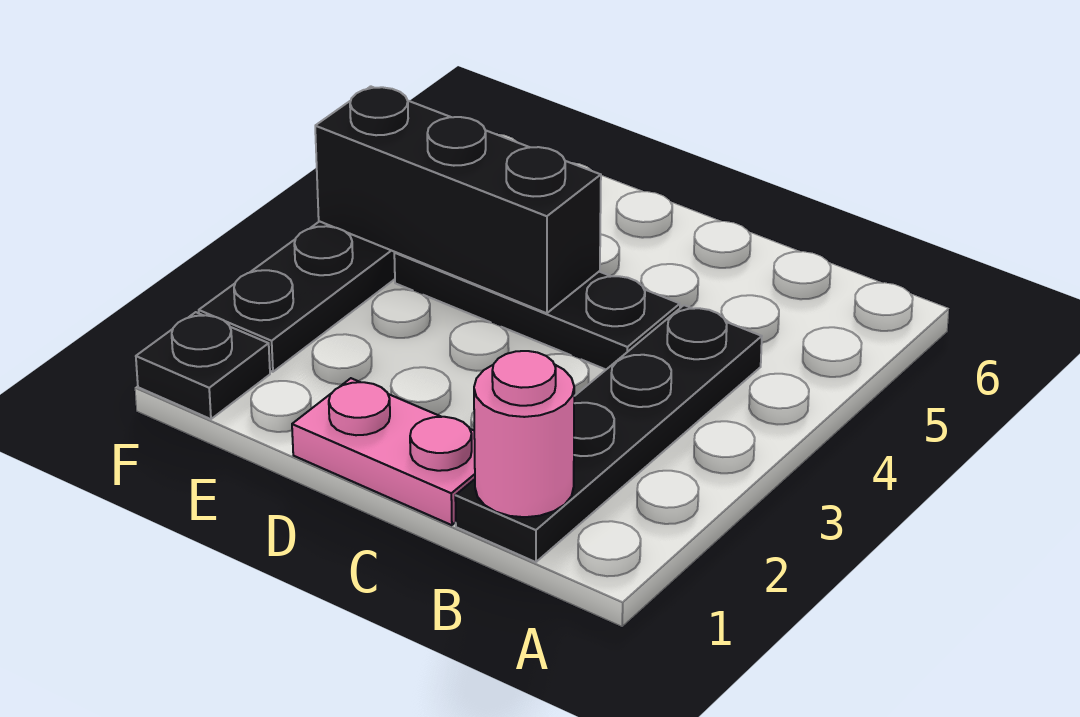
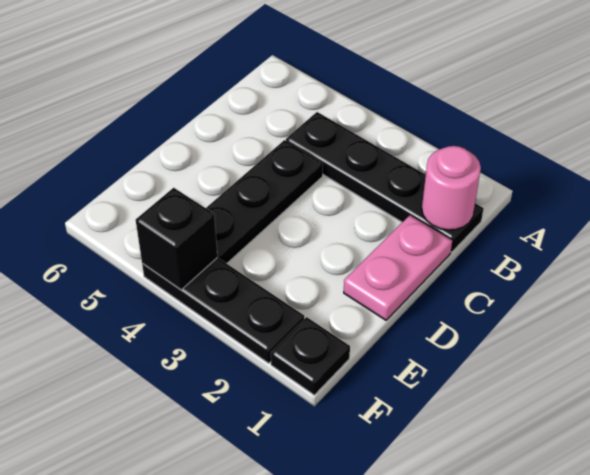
black 1x3 brick [315,86,601,313] -> black 1x1 brick [136,188,218,290]

